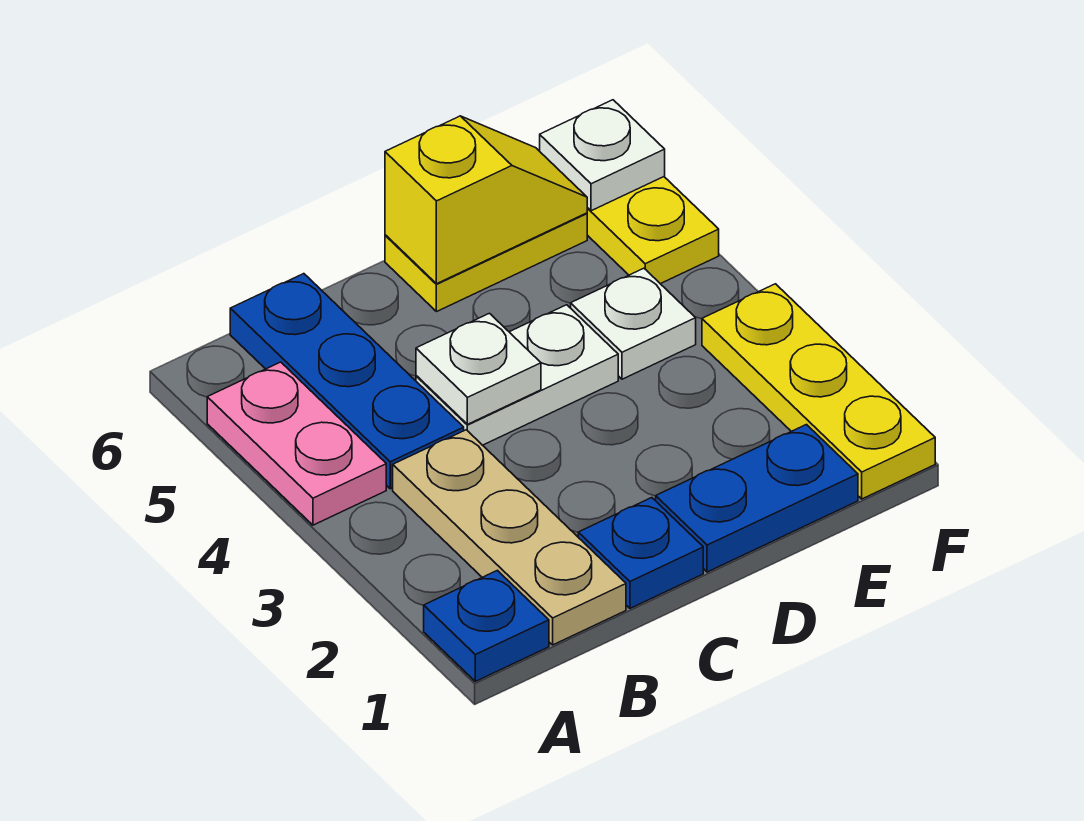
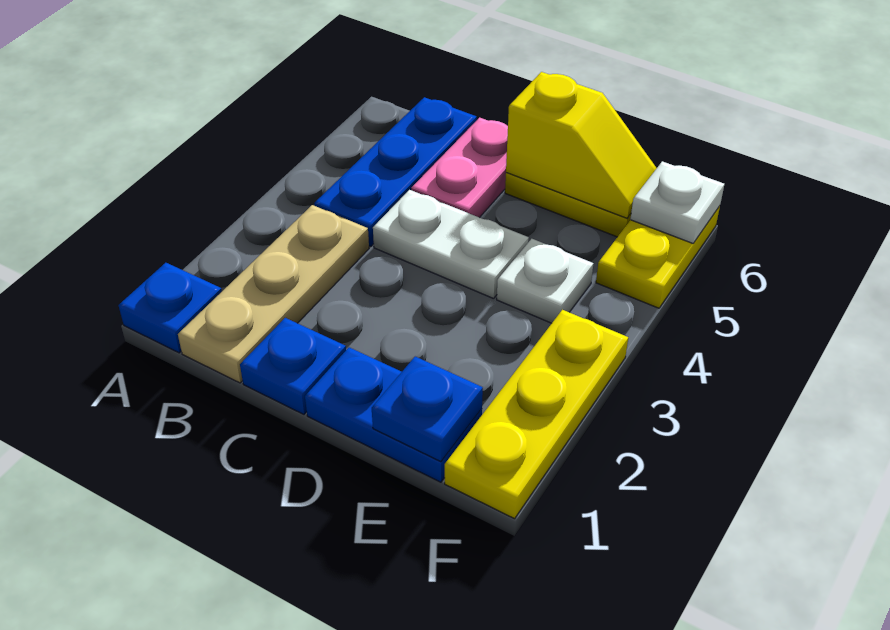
pink 1x2 plate [207,362,386,525] -> pink 1x2 plate moved to [411,118,508,218]
white 1x1 plate [416,313,541,424] -> none
none -> blue 1x1 plate [372,357,483,462]

